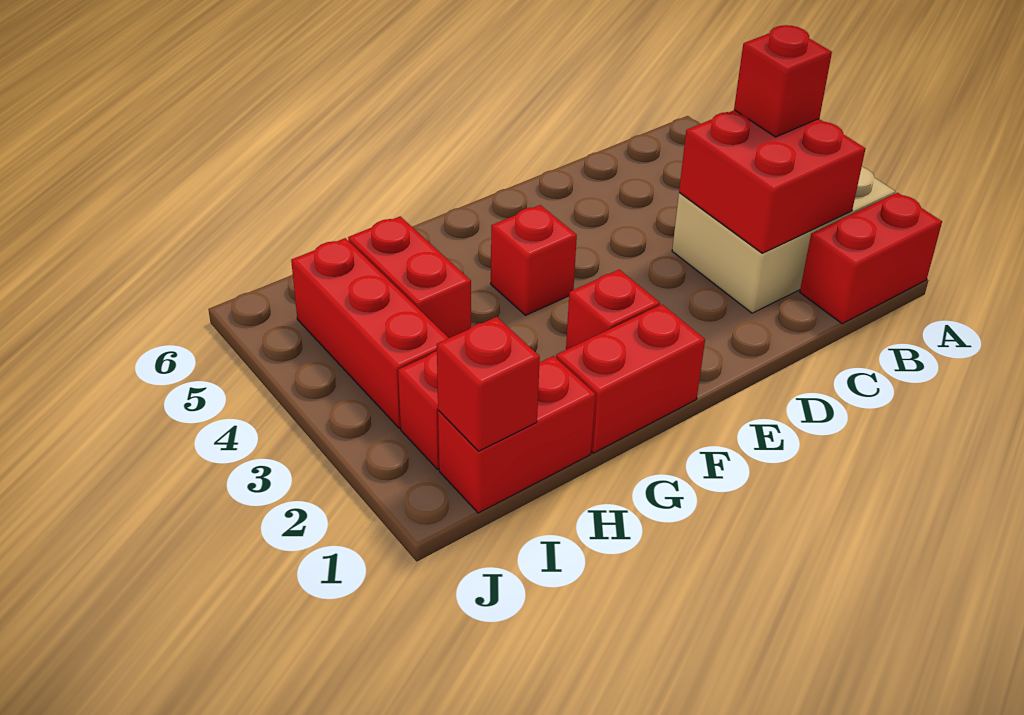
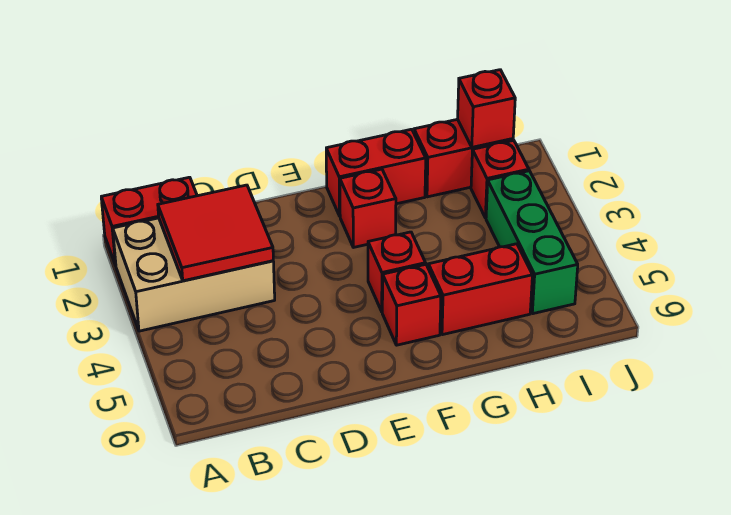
red 2x2 brick [679,110,865,253] -> red 2x2 tile [158,185,273,281]
red 1x1 brick [734,25,832,137] -> red 1x1 brick moved to [382,264,441,345]
red 1x2 brick [348,216,471,338] -> red 1x2 brick turned to [428,244,532,335]
red 1x3 brick [291,238,448,428] -> green 1x3 brick [486,171,578,314]

